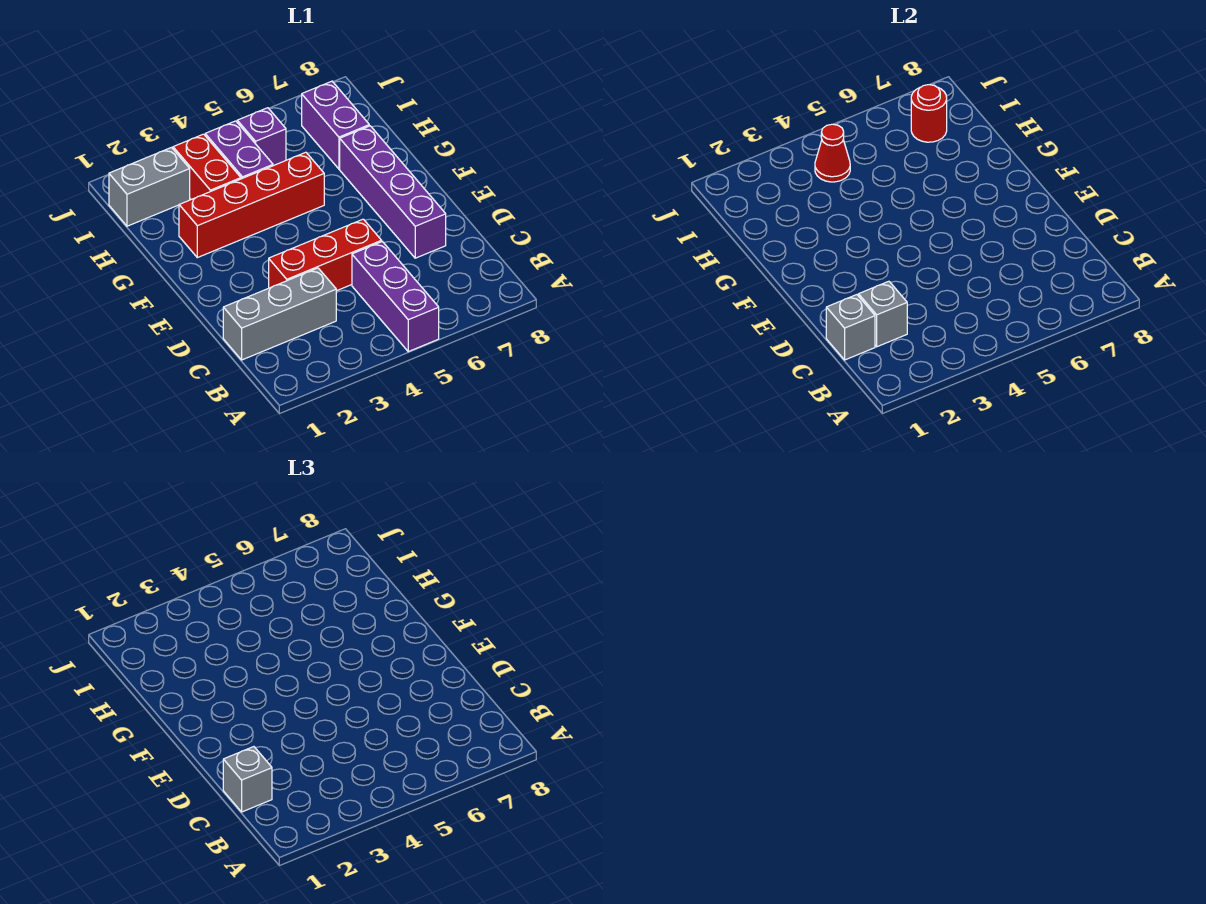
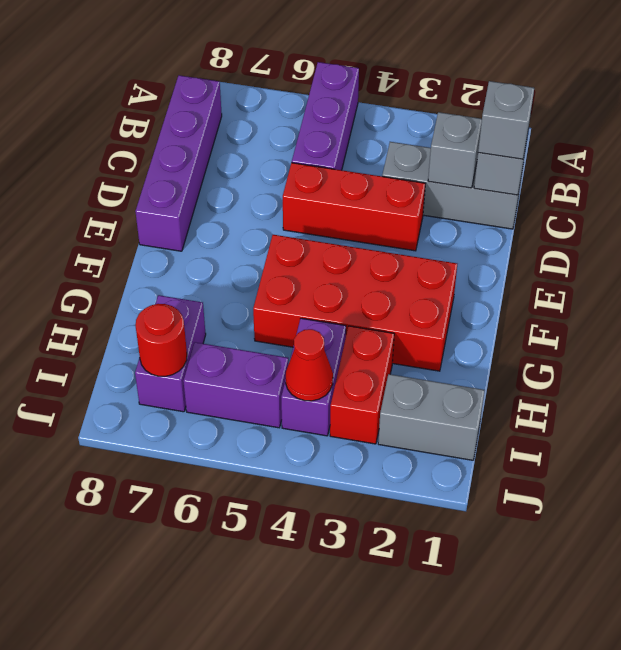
purple 1x4 brick [340,126,446,258] -> purple 1x4 brick moved to [135,75,222,251]
red 1x4 brick [179,152,324,258] -> red 2x4 brick [253,235,457,371]
purple 1x1 brick [237,108,286,166] -> purple 1x2 brick [183,342,288,428]

